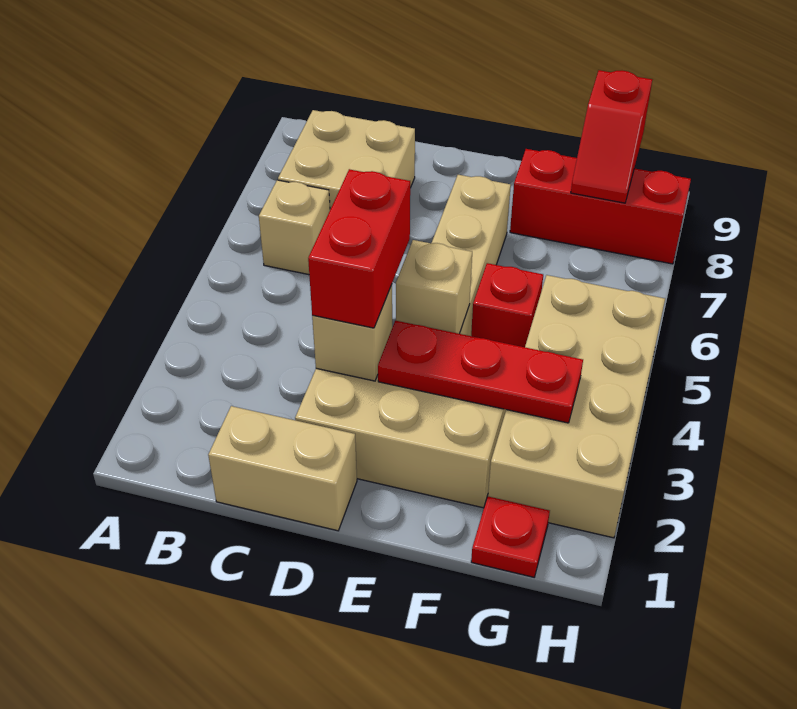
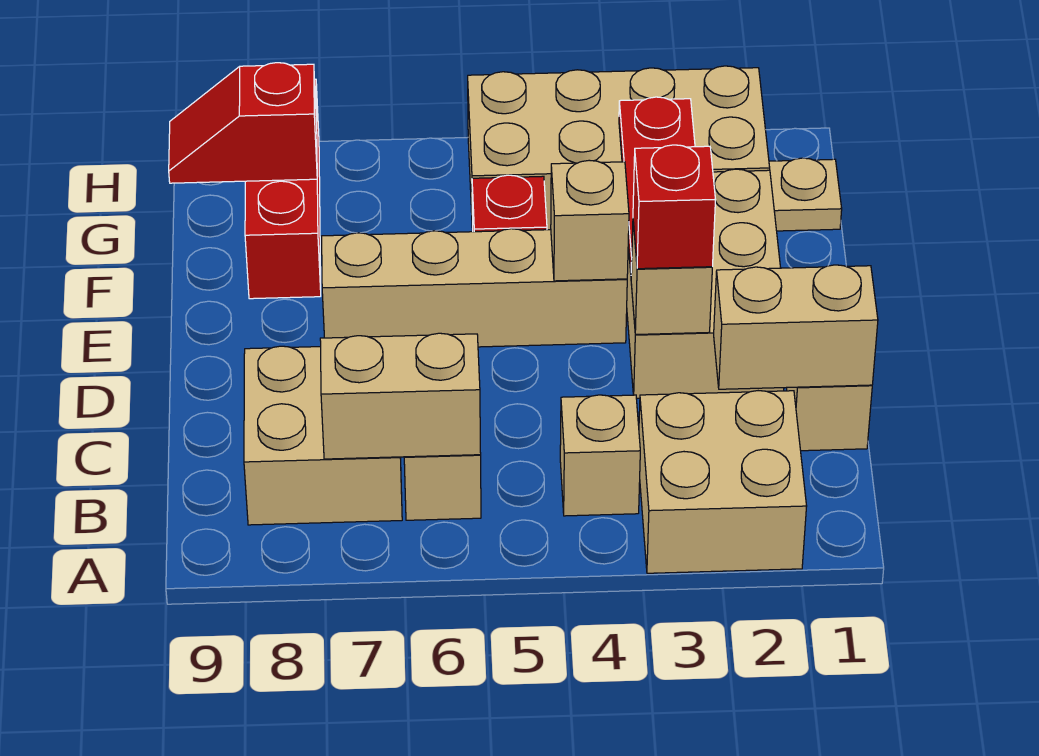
none -> tan 2x2 brick [639,391,807,573]
none -> tan 1x1 brick [560,395,640,516]
none -> tan 1x2 brick [320,333,481,459]
none -> tan 1x2 brick [714,265,878,389]
red 1x2 brick [308,169,410,328] -> red 1x1 brick [633,145,715,269]
red 1x1 plate [471,496,550,577] -> tan 1x1 plate [769,158,842,231]
red 1x2 slope [571,70,652,203] -> red 1x2 slope turned to [169,63,317,183]

